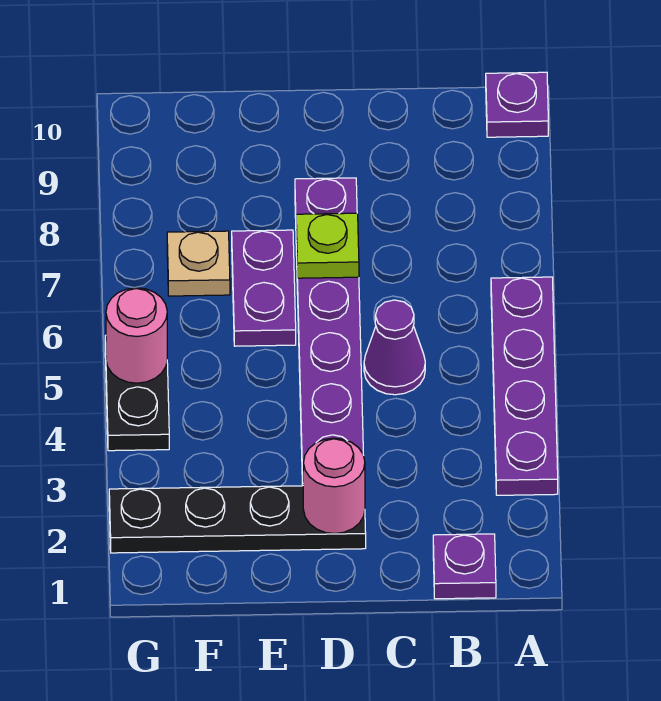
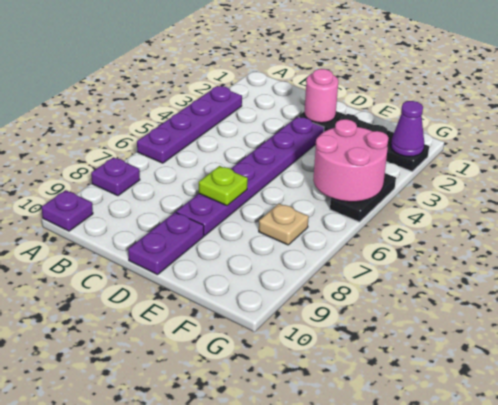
purple 1x1 plate [433,534,496,599] -> purple 1x1 plate moved to [91,157,140,196]
purple 1x1 cone [364,300,425,395] -> purple 1x1 cone moved to [391,101,424,157]
purple 1x2 plate [232,230,296,346] -> purple 1x2 plate moved to [128,212,204,275]
pink 1x1 round brick [106,288,167,383] -> pink 2x2 round brick [313,119,388,202]

